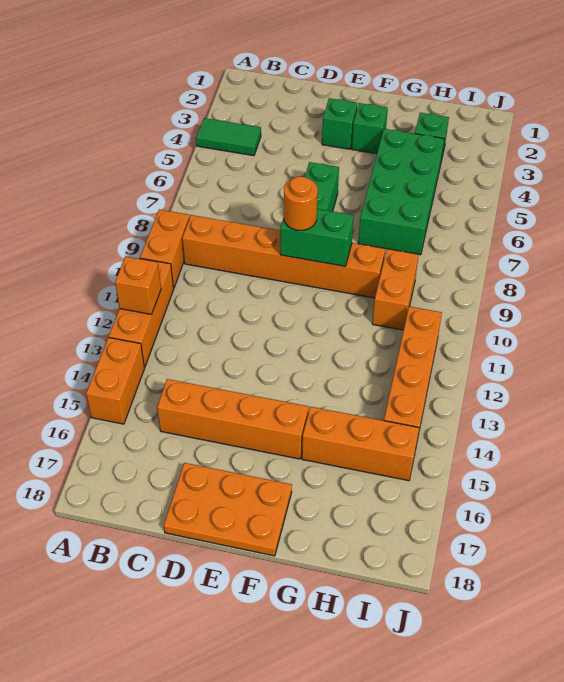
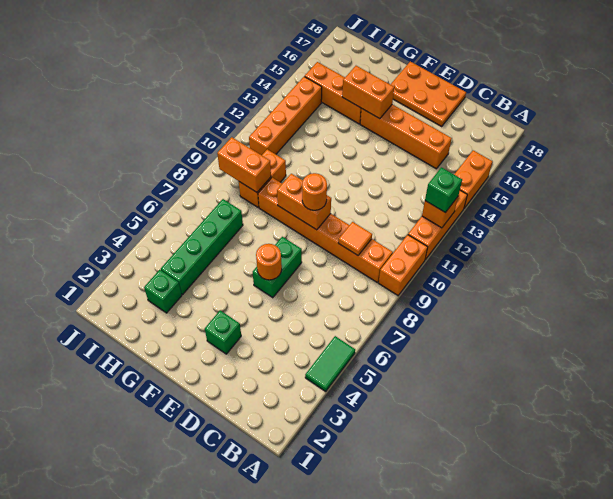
green 1x2 tile [196,118,261,156] -> green 1x2 tile turned to [305,336,355,391]
none -> orange 1x1 tile [338,222,372,255]
none -> orange 1x1 round brick [256,244,282,280]
green 1x2 brick [280,209,354,266] -> orange 1x2 brick [277,174,331,230]
green 1x1 brick [352,103,388,154] -> green 1x1 brick moved to [425,167,462,213]
none -> orange 1x2 brick [342,66,394,119]
green 2x4 brick [358,129,444,255] -> green 1x4 brick [161,199,243,295]
none -> orange 1x2 brick [217,137,271,192]

